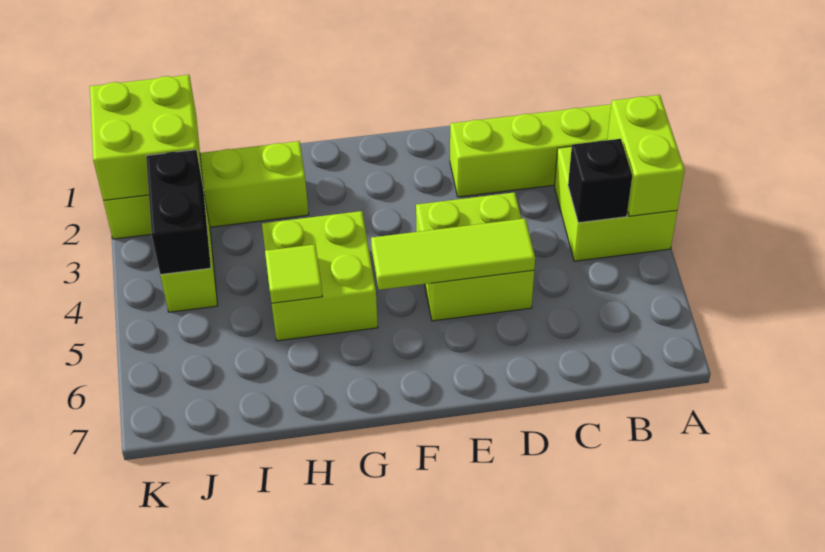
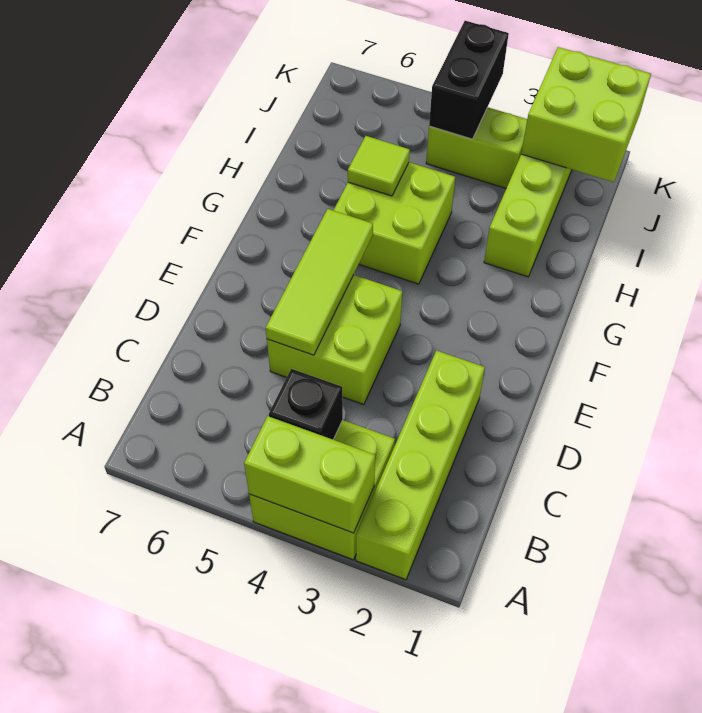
black 1x2 brick [146,150,211,274] -> black 1x2 brick turned to [429,21,509,139]

